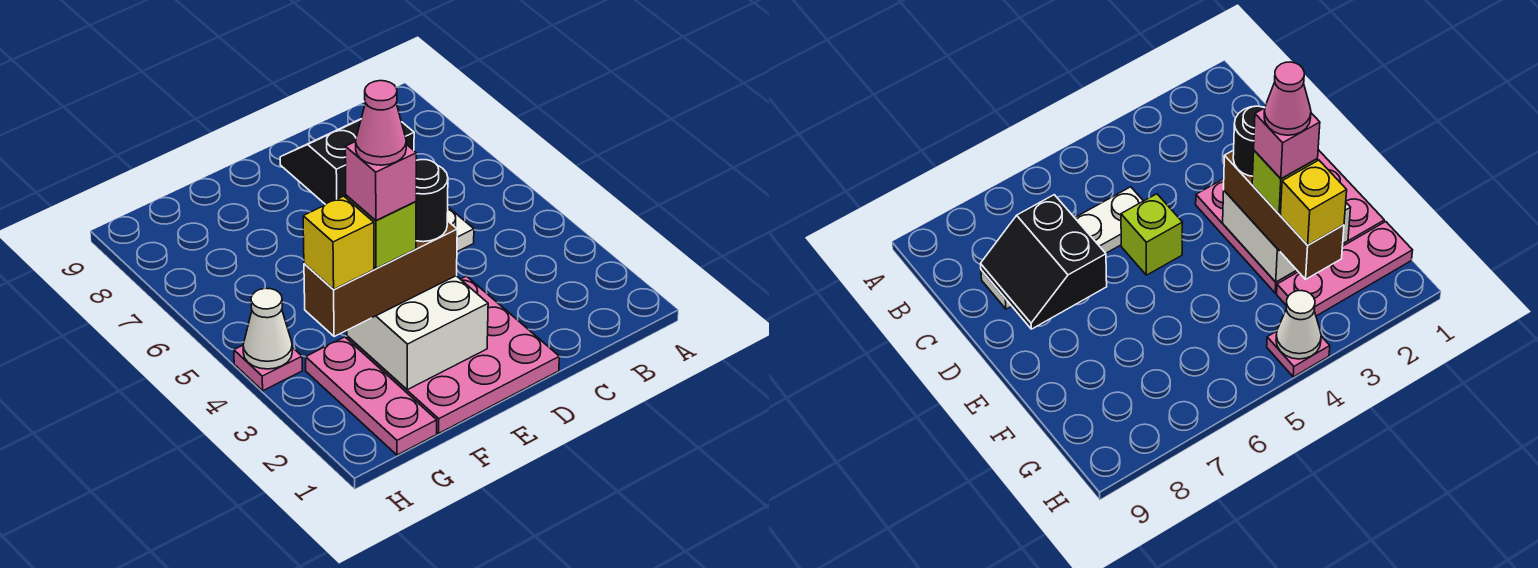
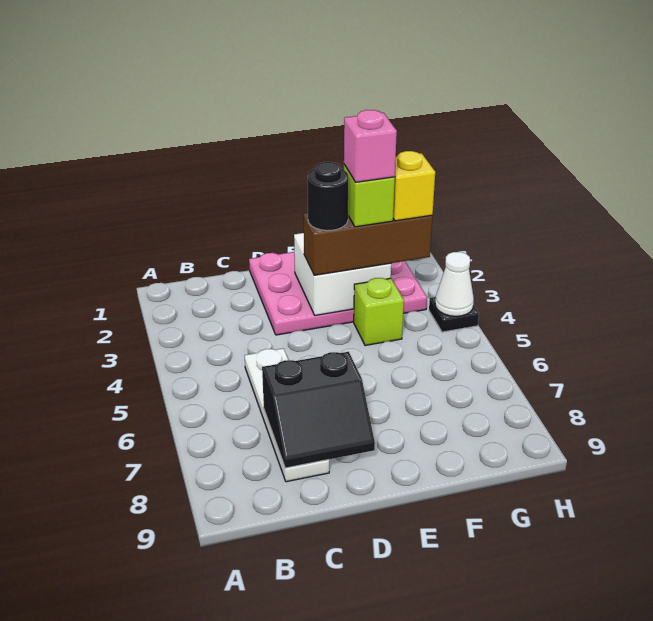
lime 1x1 brick [1121,194,1183,275] -> lime 1x1 brick moved to [354,278,404,346]
pink 1x1 cone [356,81,406,165] -> none
pink 1x1 plate [234,345,302,391] -> black 1x1 plate [429,297,479,332]

